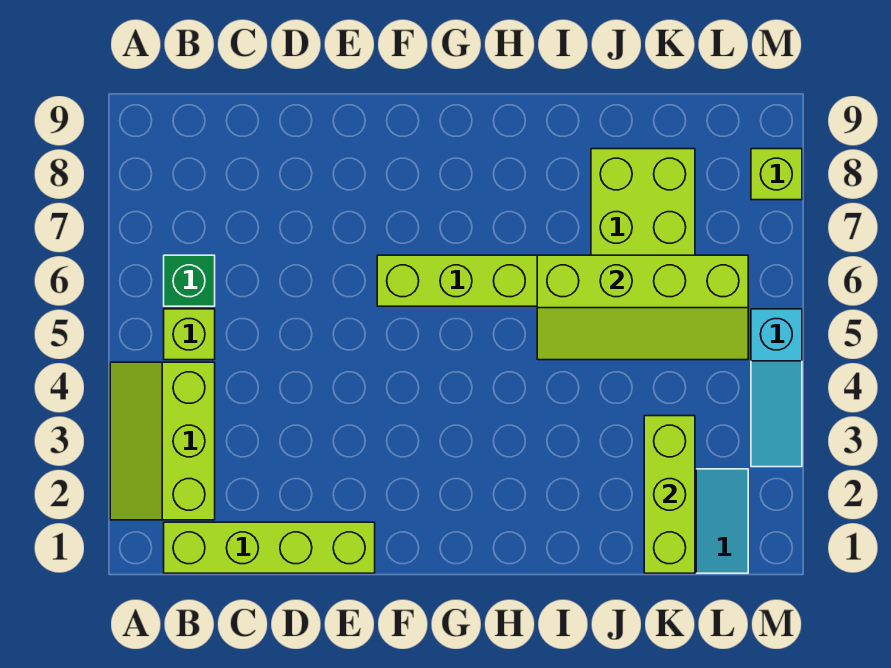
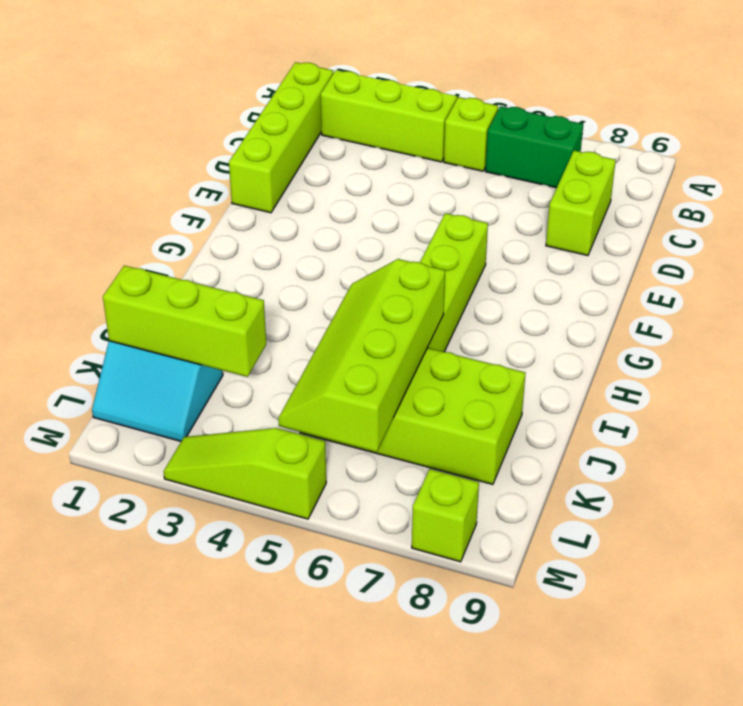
green 1x1 brick [164,255,215,306] -> green 1x2 brick [485,106,583,188]
none -> lime 1x2 brick [546,151,616,256]
cyan 1x3 slope [751,309,802,467] -> lime 1x3 slope [164,428,326,519]

